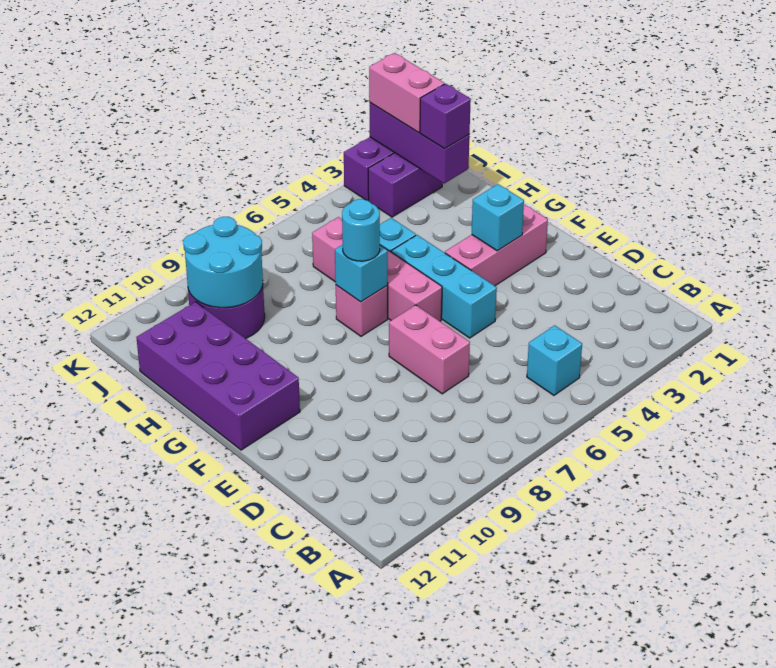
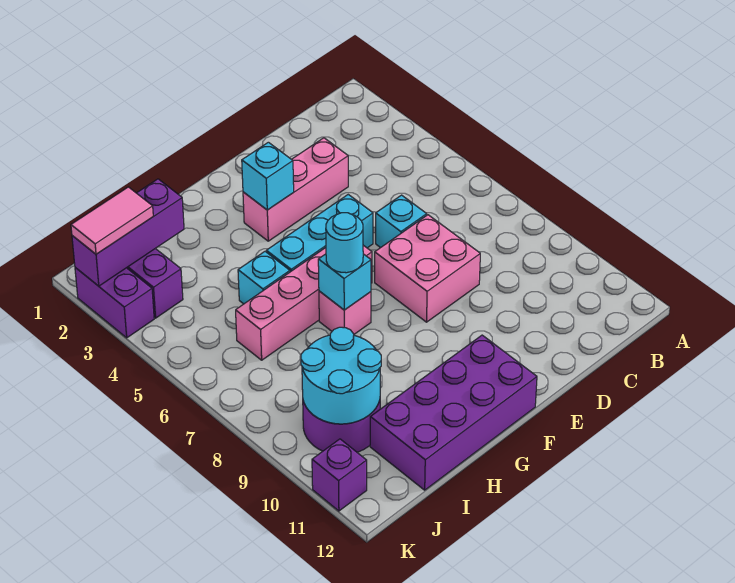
cyan 1x1 brick [527,325,582,395] -> cyan 1x1 brick moved to [376,195,427,248]
pink 1x2 brick [389,305,470,394] -> pink 2x2 brick [375,215,480,322]
pink 1x3 brick [445,204,548,286] -> pink 1x3 brick turned to [243,138,348,241]
purple 1x1 brick [420,84,471,149] -> purple 1x1 brick moved to [312,439,367,511]
pink 1x2 brick [369,53,444,132] -> pink 1x2 tile [71,187,153,254]

